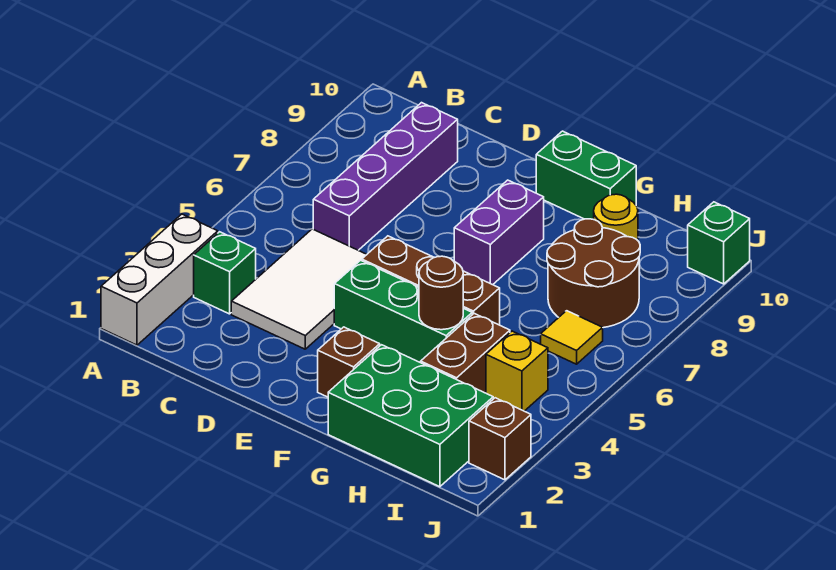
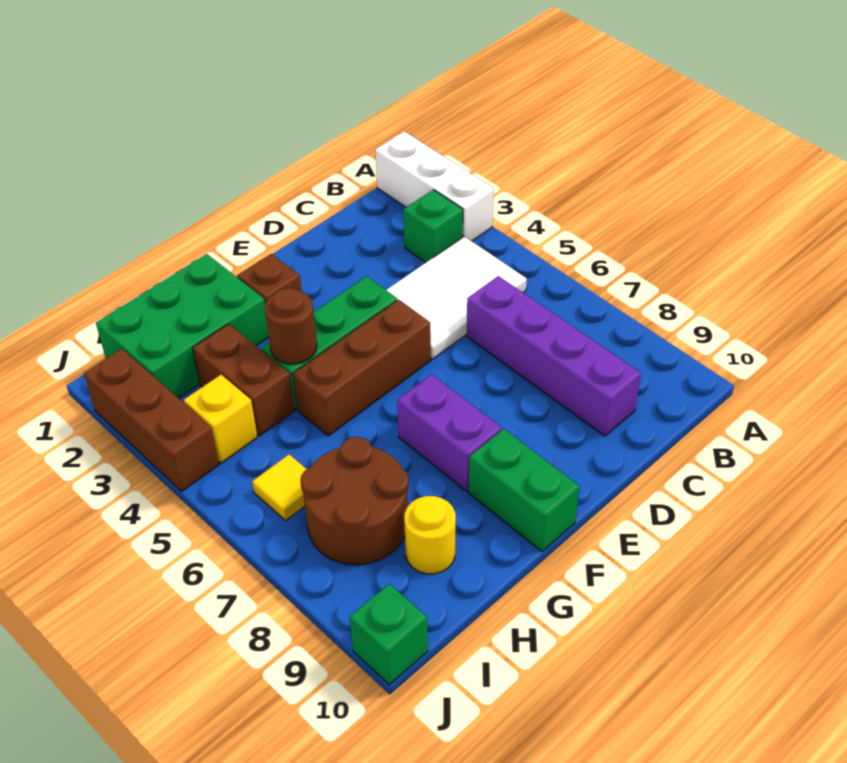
white 2x3 tile [231,229,367,349] -> white 2x3 tile turned to [387,237,527,359]
green 1x2 brick [536,131,636,219] -> green 1x2 brick turned to [469,429,580,551]
brown 1x1 brick [469,398,531,480] -> brown 1x3 brick [84,349,219,491]

